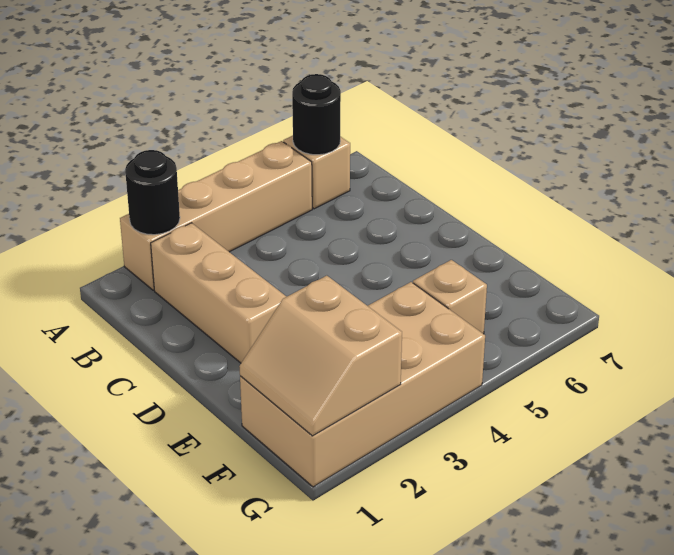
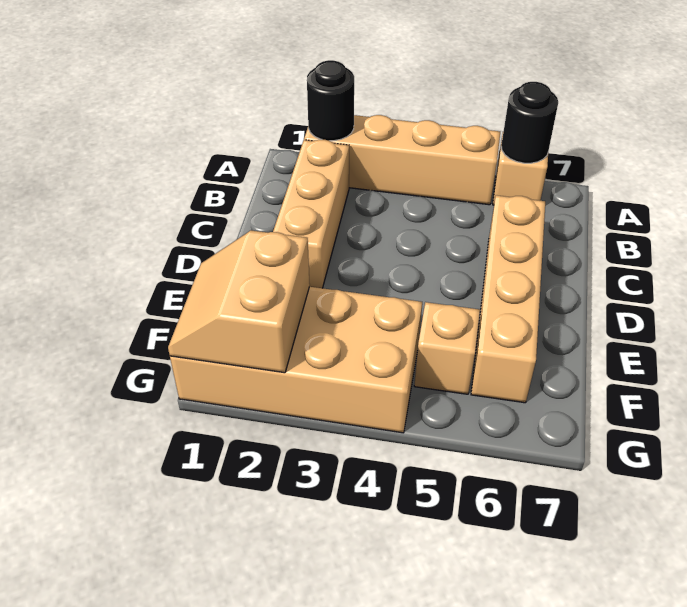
none -> tan 1x4 brick [471,195,545,403]

